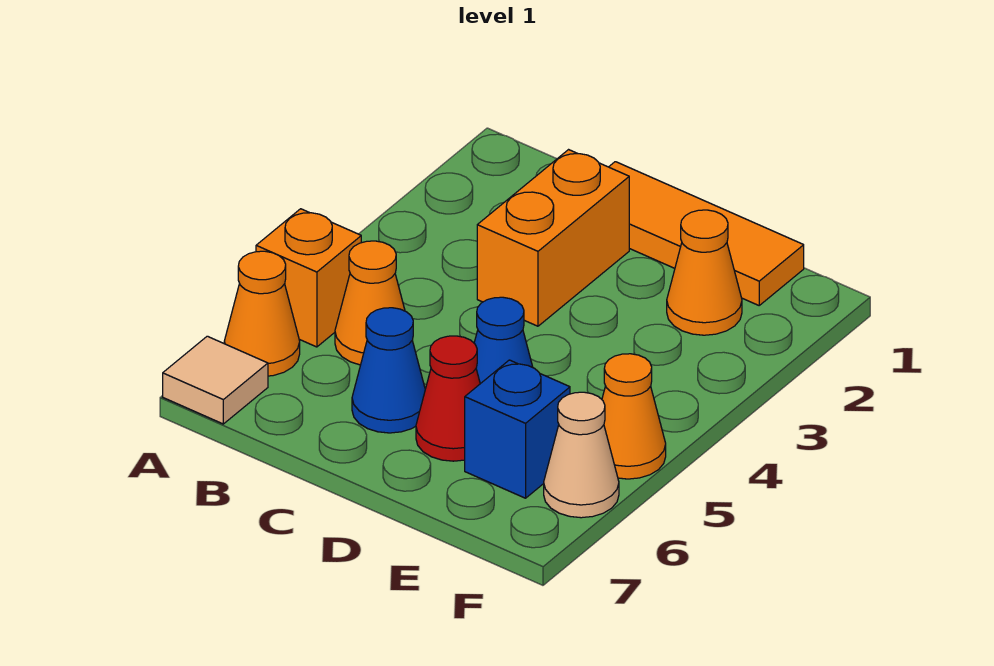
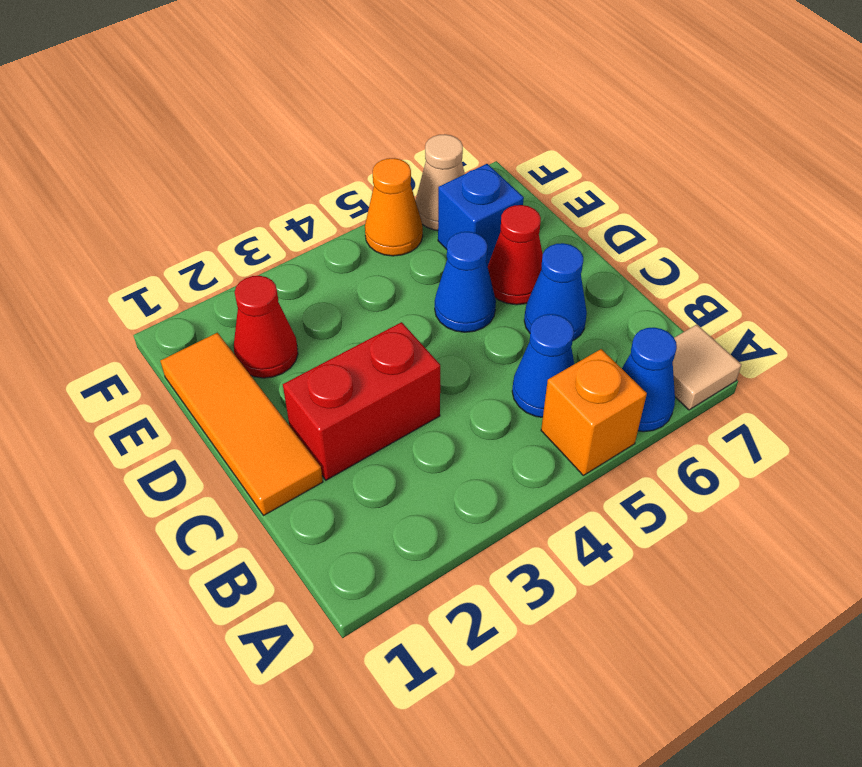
orange 1x1 cone [224,251,300,376] -> blue 1x1 cone [622,328,677,432]
orange 1x1 cone [335,241,405,365] -> blue 1x1 cone [512,314,574,417]
orange 1x2 brick [477,150,629,326] -> red 1x2 brick [283,322,440,480]
orange 1x1 cone [667,210,742,335] -> red 1x1 cone [234,276,298,378]

